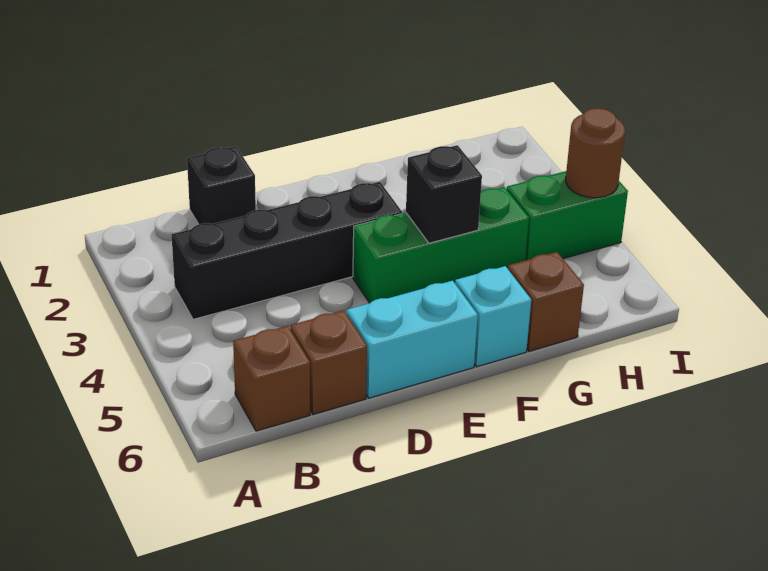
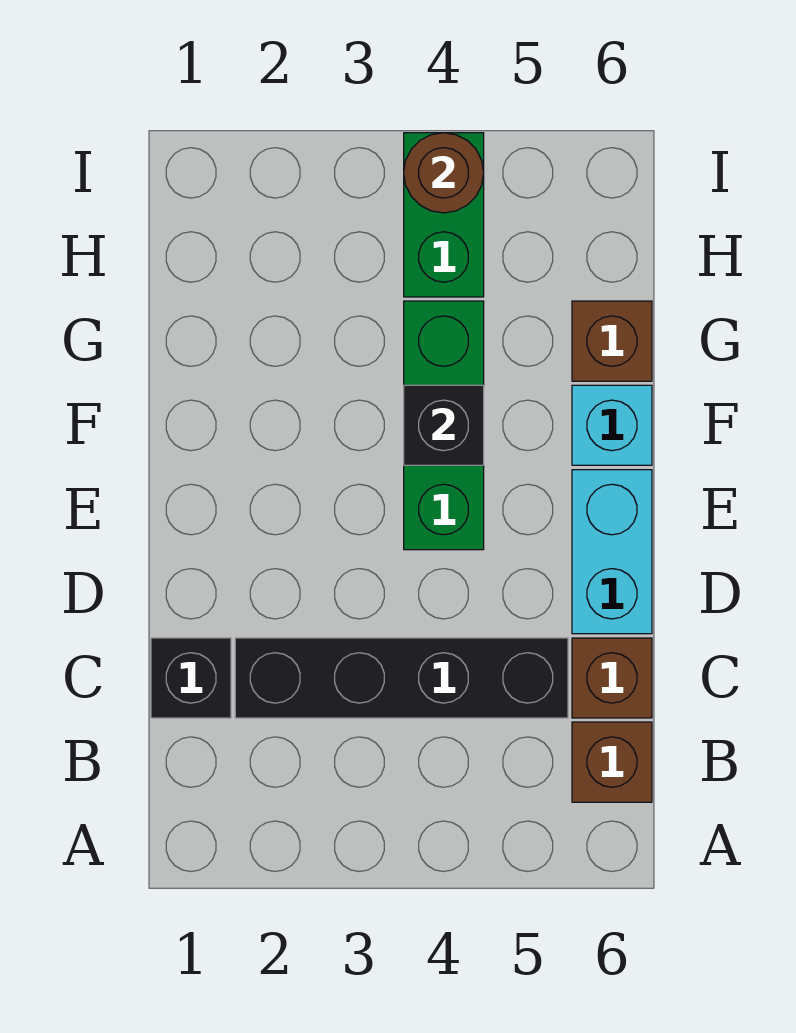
black 1x4 brick [172,182,402,319] -> black 1x4 brick turned to [235,638,568,718]

